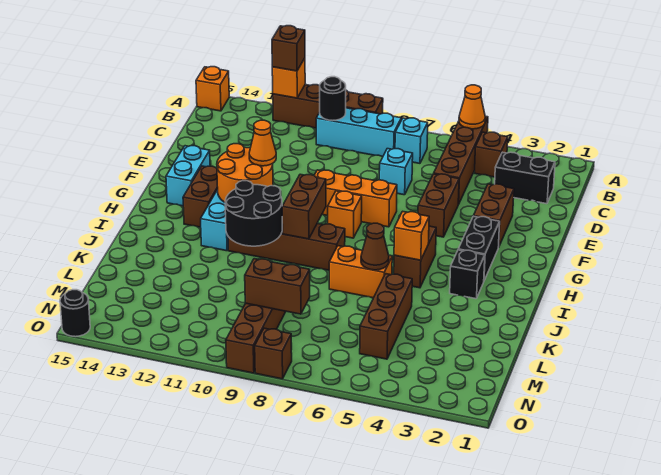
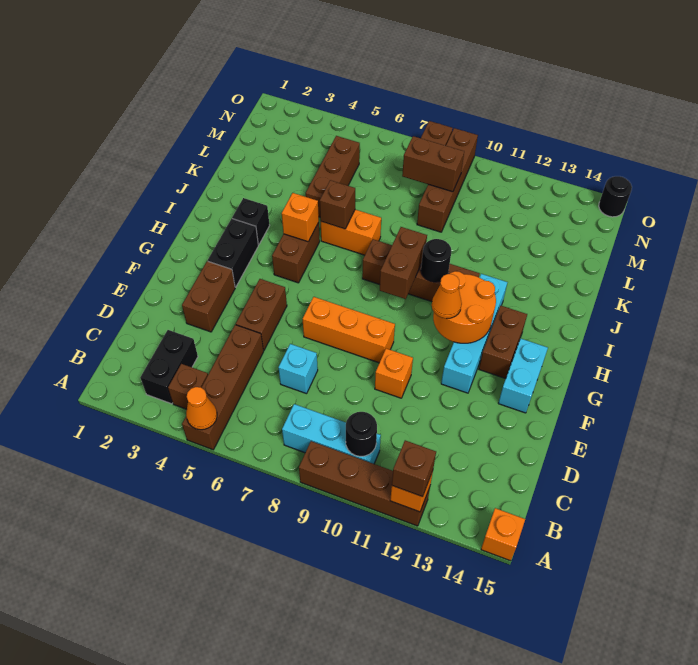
cyan 1x1 brick [395,118,428,163] -> none
black 1x2 brick [495,152,555,204] -> black 1x2 brick turned to [140,330,198,404]
orange 1x1 brick [328,191,362,238] -> orange 1x1 brick moved to [375,349,413,398]
black 2x2 round brick [225,181,282,246] -> black 1x1 round brick [421,239,451,282]
brown 1x1 cone [361,223,389,270] -> brown 1x1 brick [320,180,355,229]

